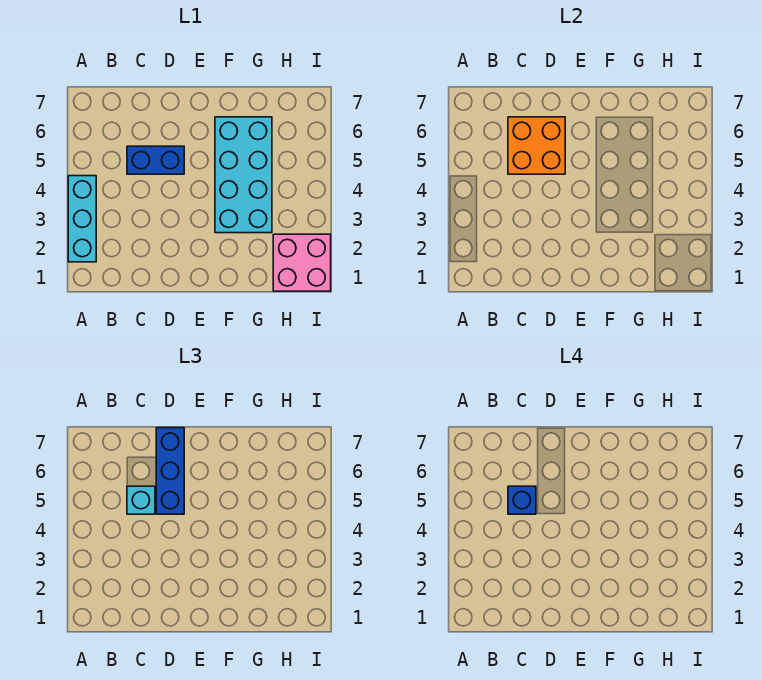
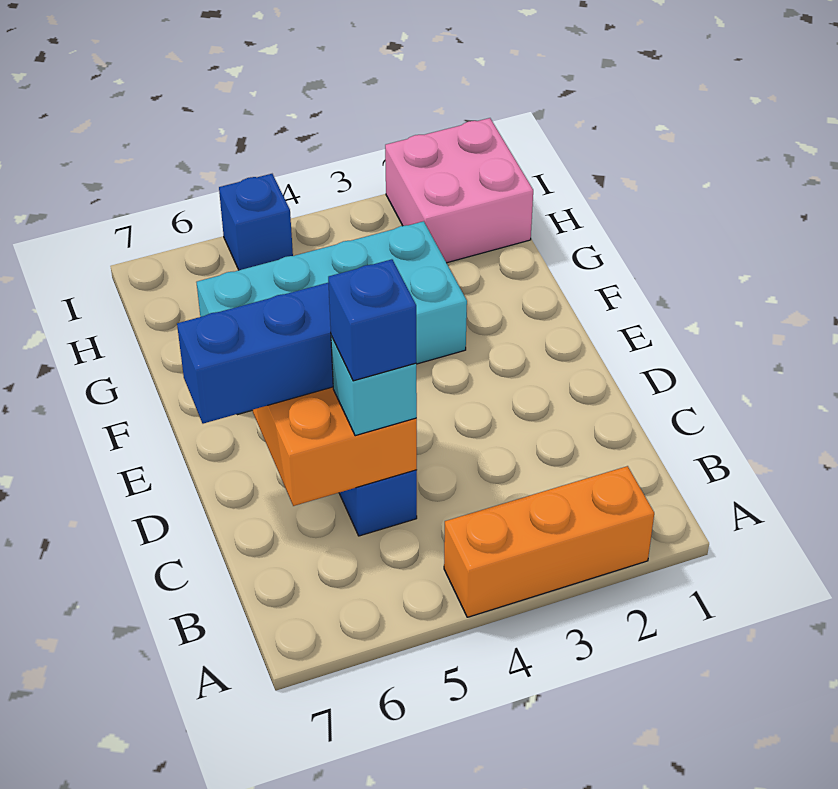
cyan 1x3 brick [68,176,96,262] -> orange 1x3 brick [444,466,654,617]
none -> blue 1x1 brick [219,174,293,270]

